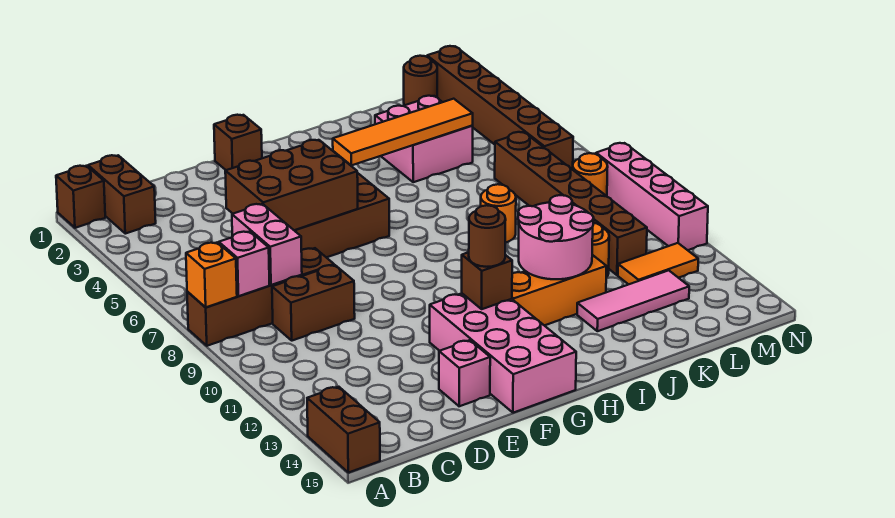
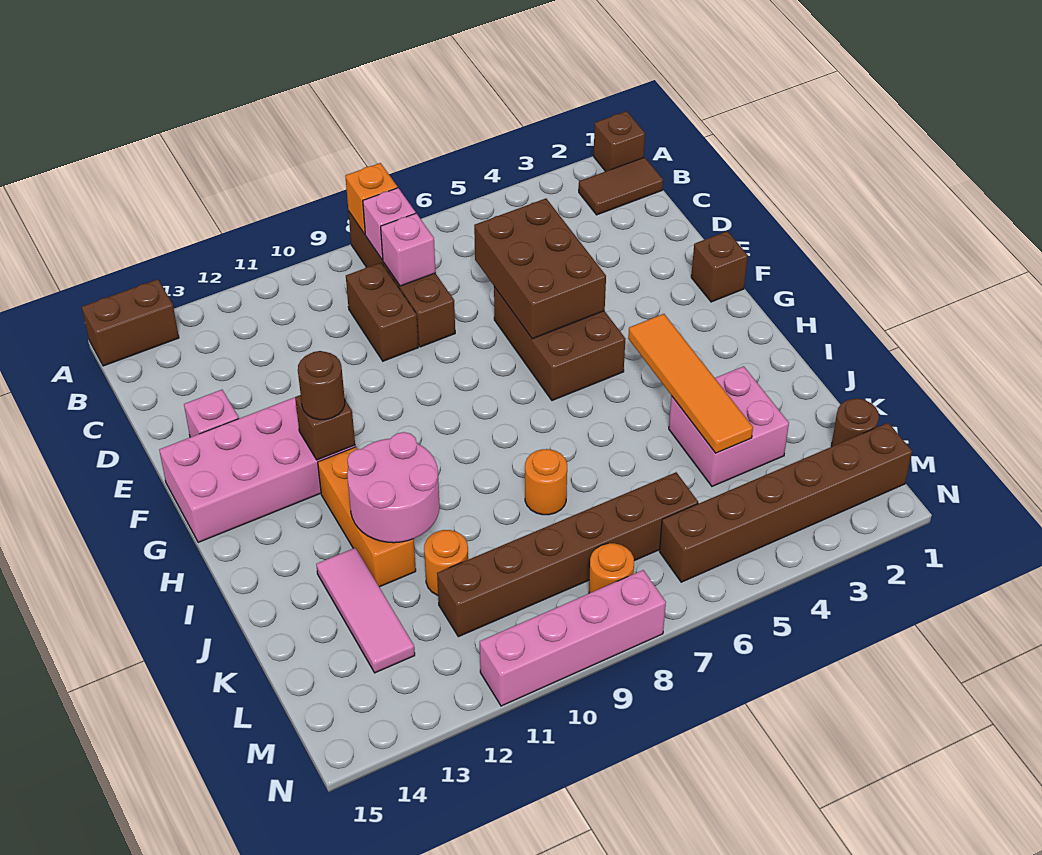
brown 1x2 brick [88,155,156,234] -> brown 1x2 tile [579,157,663,215]
pink 1x2 brick [232,204,302,285] -> pink 1x1 brick [381,213,436,286]
orange 1x2 tile [618,243,698,284] -> none

